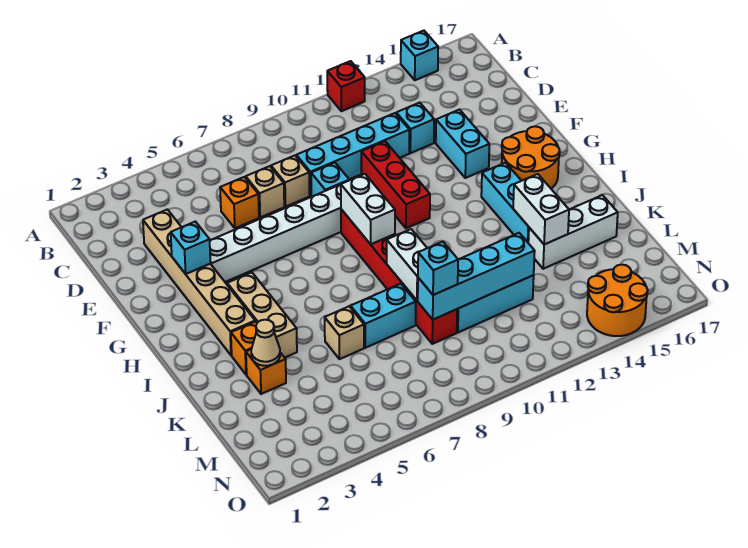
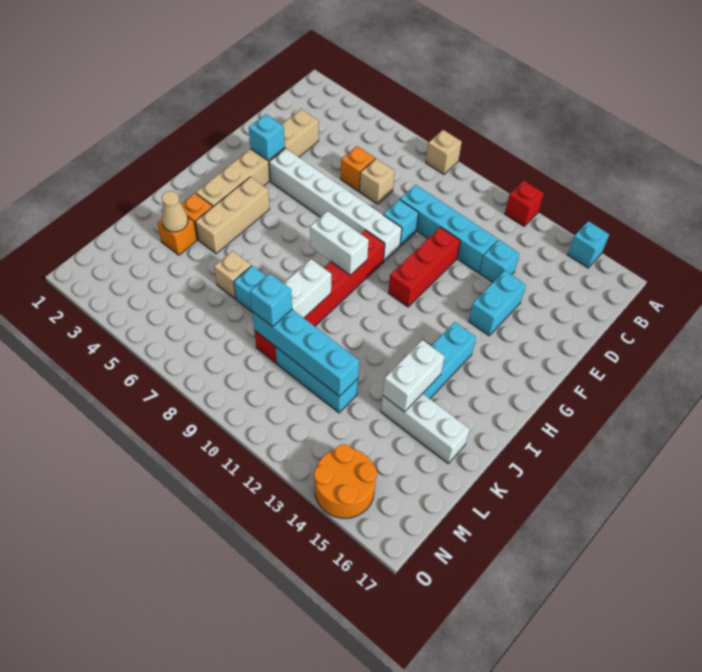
tan 1x1 brick [271,156,310,206] -> tan 1x1 brick moved to [426,130,462,174]
white 1x2 brick [341,174,395,244] -> white 1x2 brick turned to [310,211,369,275]
orange 2x2 round brick [502,126,560,189] -> none

